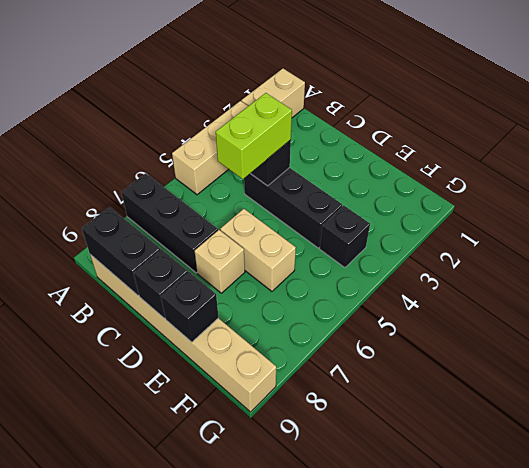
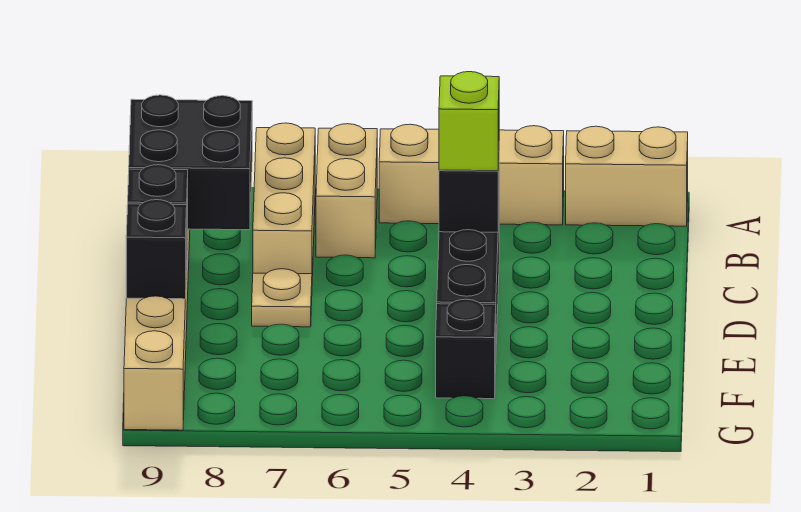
black 1x3 brick [121,173,218,273] -> tan 1x3 brick [253,123,315,276]
black 1x2 brick [82,207,160,296] -> black 2x2 brick [129,95,252,230]
lime 1x2 brick [216,93,292,179] -> lime 1x1 brick [439,72,499,171]
tan 1x2 brick [220,209,296,291] -> tan 1x2 brick moved to [316,124,377,258]
tan 1x1 brick [195,230,245,293] -> tan 1x1 plate [252,269,312,327]

